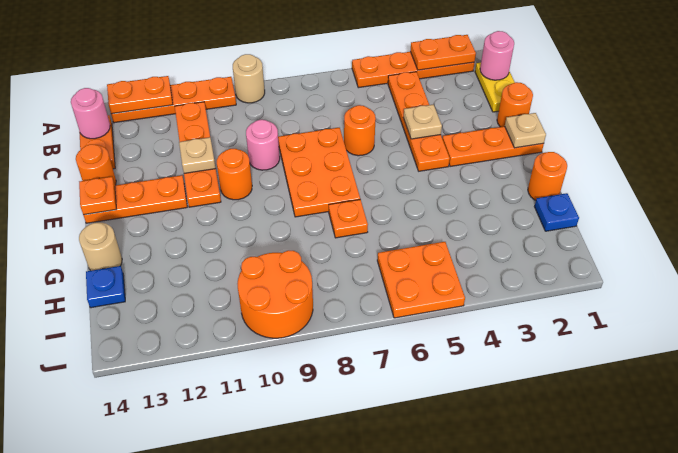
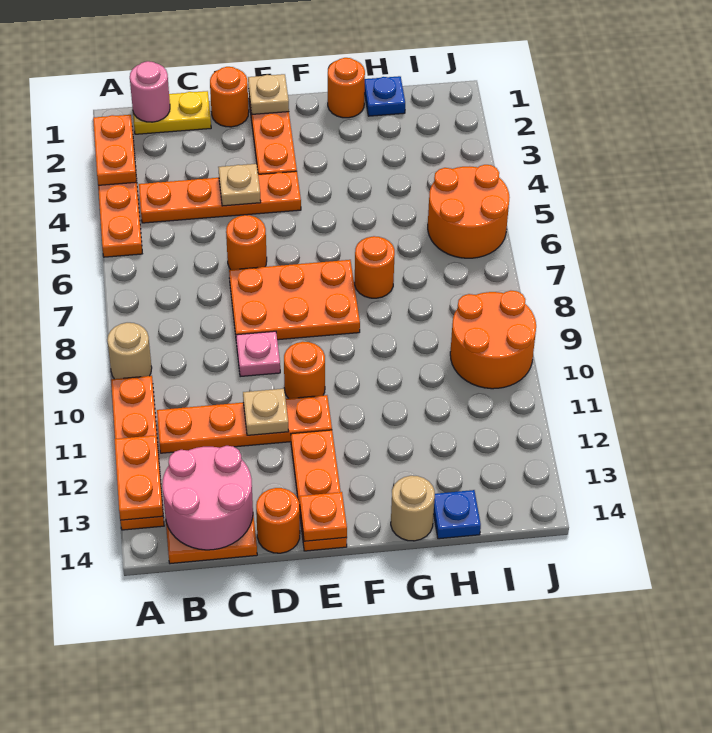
pink 1x1 round brick [71,88,110,139] -> pink 2x2 round brick [162,446,253,550]
pink 1x1 round brick [246,120,280,170] -> pink 1x1 plate [236,331,280,377]
orange 1x1 plate [329,199,368,238] -> orange 1x1 round brick [355,236,395,298]
orange 2x2 plate [377,242,465,318] -> orange 2x2 round brick [428,165,510,258]

